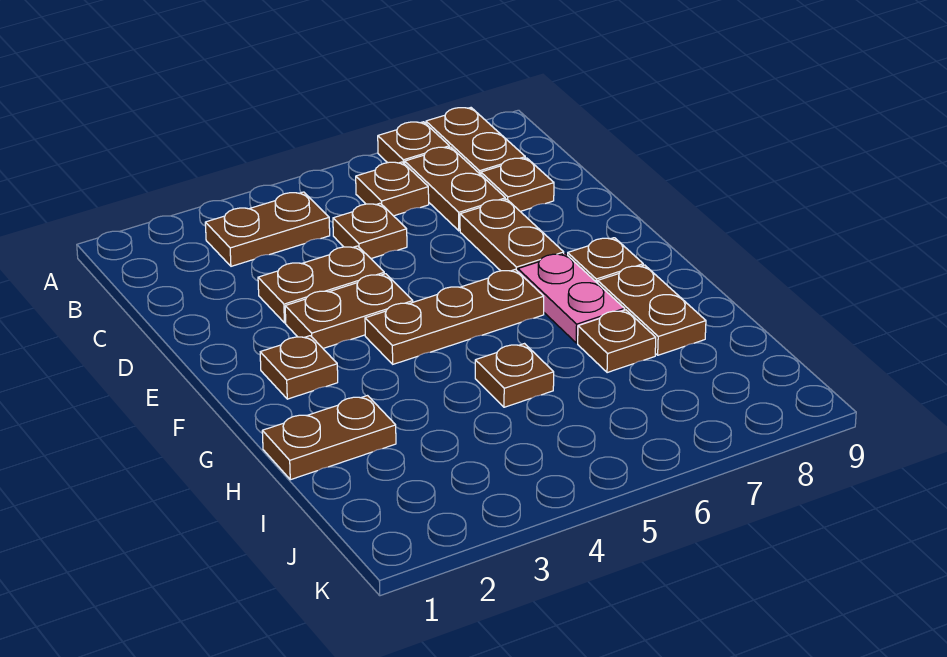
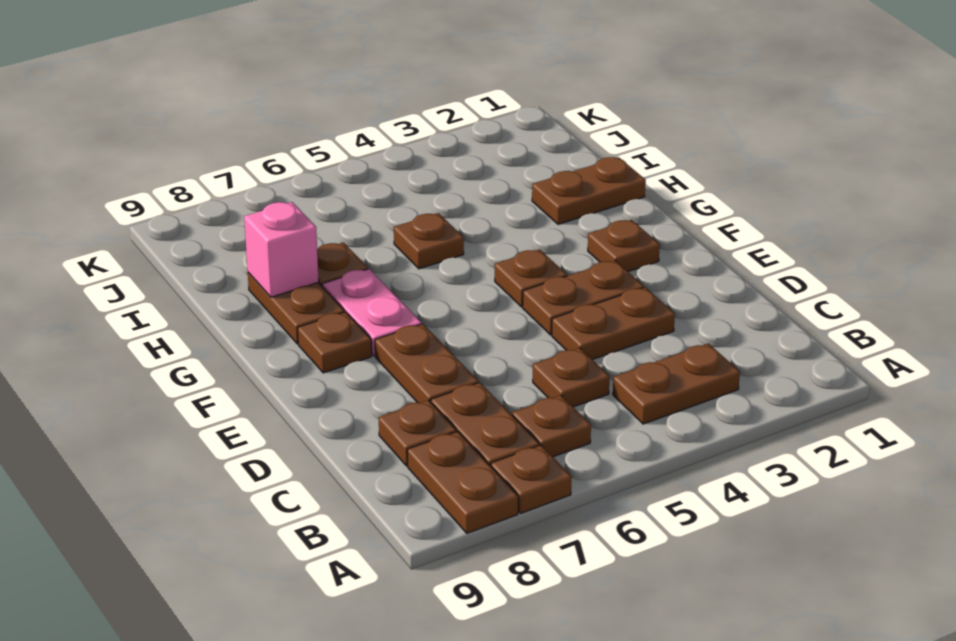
brown 1x3 plate [365,269,544,364] -> brown 1x1 plate [495,249,567,307]
none -> pink 1x1 brick [244,202,319,297]

